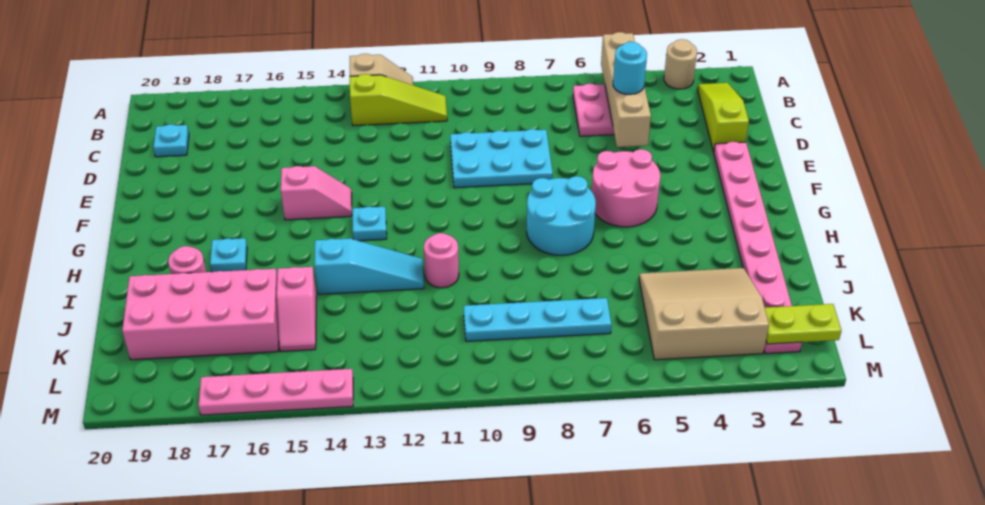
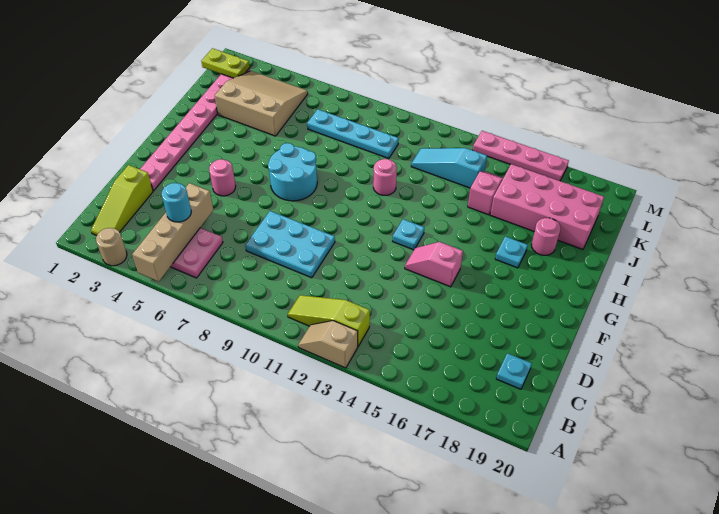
pink 2x2 round brick [592,149,660,227] -> pink 1x1 round brick [209,159,236,196]
cyan 1x3 slope [315,238,424,294] -> cyan 1x3 slope moved to [411,148,487,188]
tan 3x3 slope [639,268,769,360] -> tan 3x3 slope turned to [215,71,308,136]

